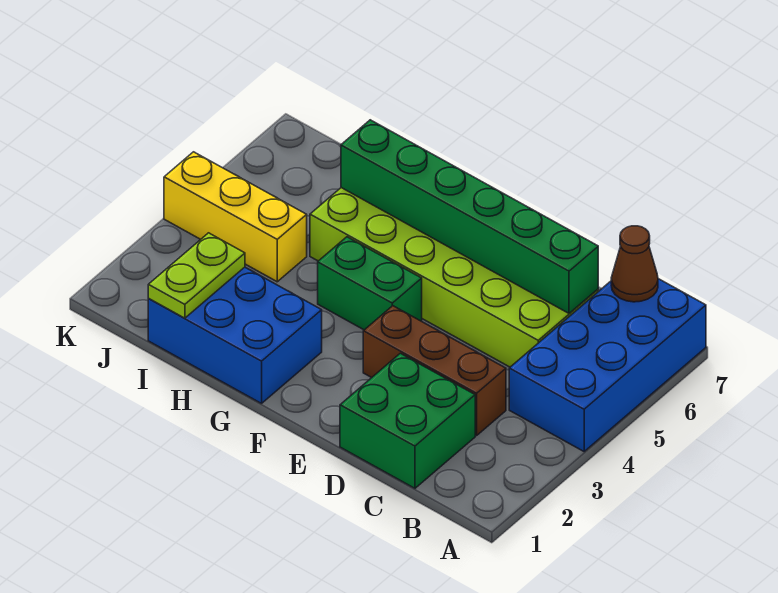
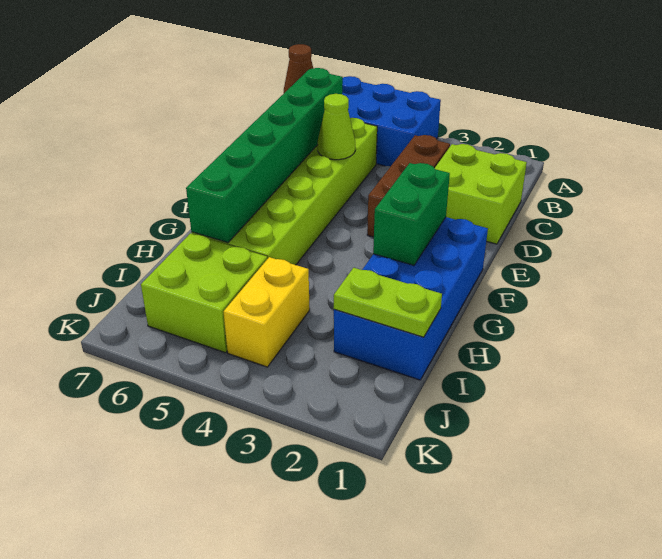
green 2x2 brick [340,353,475,488] -> lime 2x2 brick [435,144,527,244]
none -> lime 1x1 cone [318,94,355,160]
green 1x2 brick [318,237,422,330] -> green 1x2 brick moved to [373,163,450,265]
blue 2x3 brick [148,267,322,403] -> blue 2x4 brick [334,217,488,380]
yellow 1x3 brick [164,152,307,282] -> yellow 1x2 brick [223,257,310,367]
none -> lime 2x2 brick [141,233,267,353]

